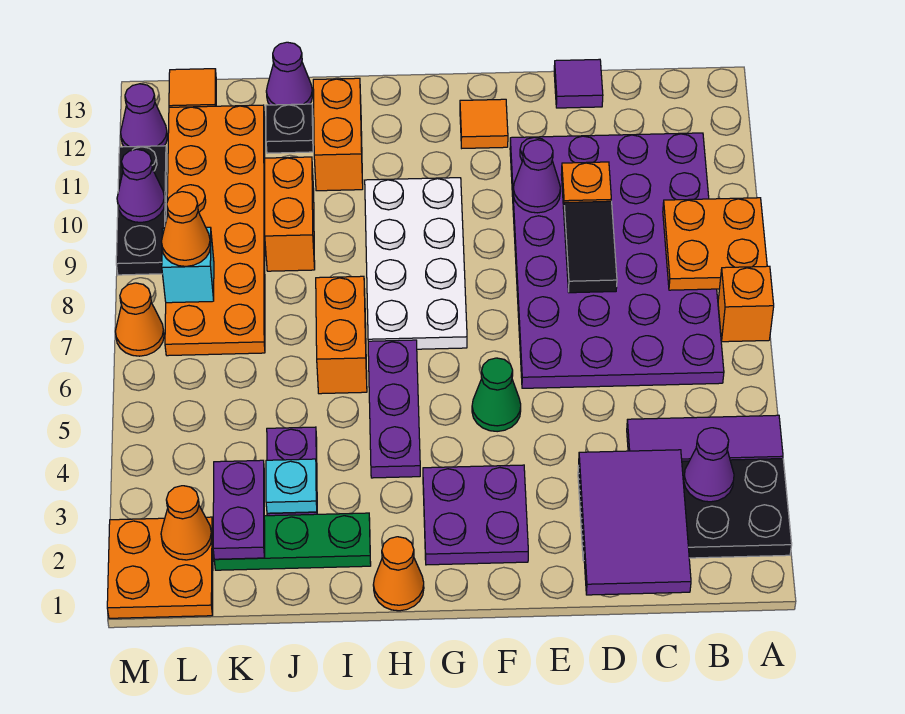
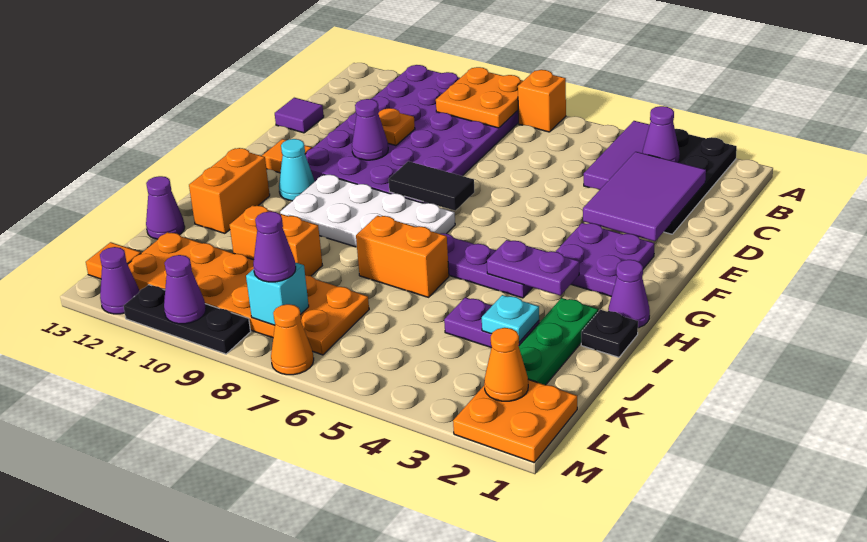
purple 4x6 plate [510,133,724,388] -> purple 4x6 plate turned to [305,65,519,204]
purple 2x3 tile [579,450,691,595] -> purple 2x3 tile turned to [583,152,706,241]
black 1x2 tile [564,201,617,293] -> black 1x2 tile moved to [389,161,474,210]
green 1x1 cone [472,358,521,432] -> none
none -> cyan 1x1 cone [279,139,315,201]
orange 1x1 cone [373,537,424,611] -> purple 1x1 cone [608,260,650,328]
orange 1x2 brick [313,78,363,191] -> orange 1x2 brick turned to [189,148,270,233]
black 1x1 plate [266,104,313,153] -> black 1x1 plate moved to [581,310,638,357]
purple 1x2 plate [213,460,265,559] -> purple 1x2 plate moved to [487,240,579,296]
orange 1x1 cone [161,192,211,266] -> purple 1x1 cone [253,211,296,282]

